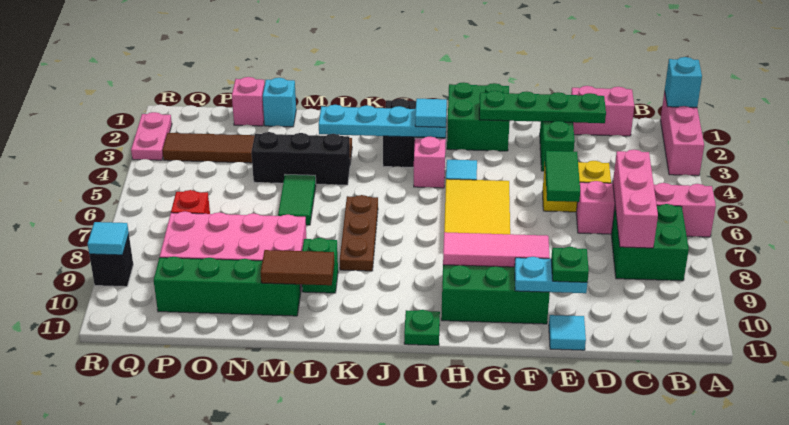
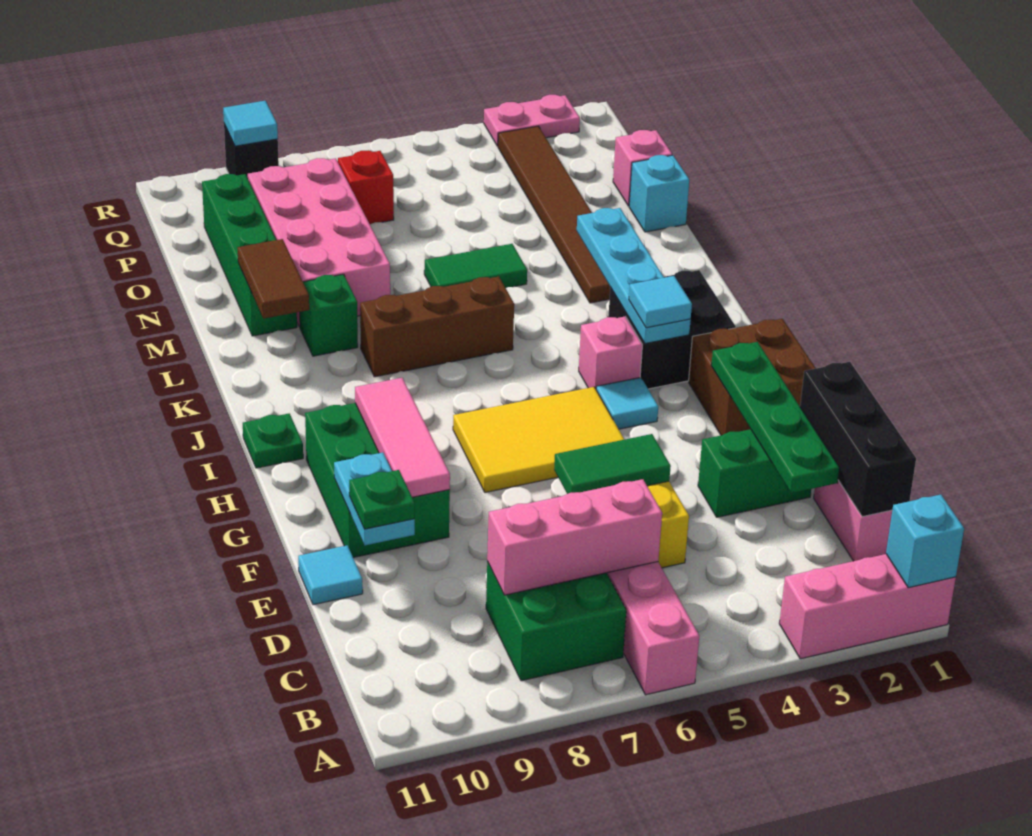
green 2x2 brick [447,82,510,151] -> brown 2x2 brick [689,319,816,435]
brown 1x3 plate [340,195,378,271] -> brown 1x3 brick [360,277,514,377]
black 1x3 brick [251,132,350,185] -> black 1x3 brick moved to [800,362,916,517]

